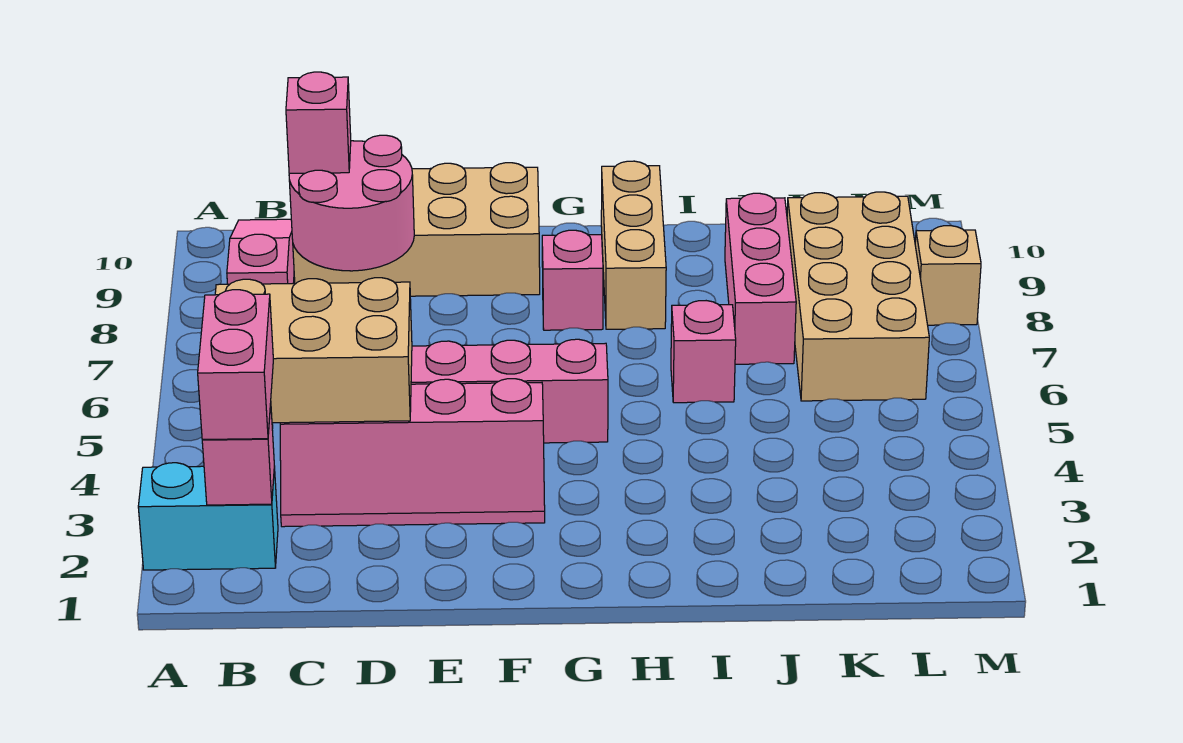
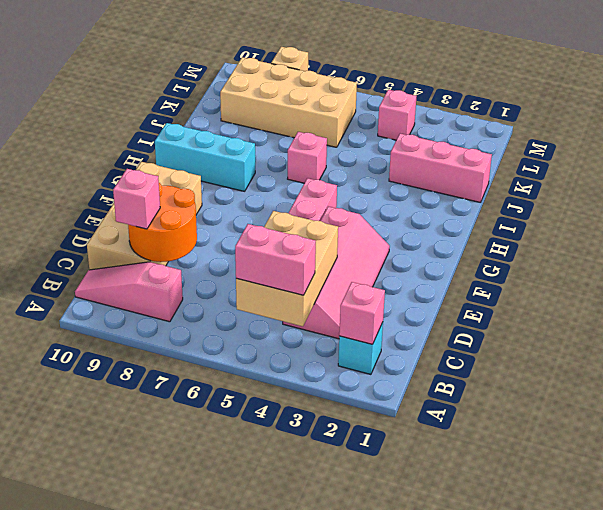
cyan 1x2 brick [138,463,278,570] -> cyan 1x1 brick [338,322,383,374]
pink 1x2 brick [198,290,273,440] -> pink 1x2 brick moved to [235,224,316,295]
pink 2x2 round brick [289,135,414,271] -> orange 2x2 round brick [128,183,197,262]
pink 1x1 brick [542,230,603,330] -> pink 1x1 brick moved to [378,90,416,140]
tan 1x3 brick [601,161,666,329] -> cyan 1x3 brick [155,123,255,191]
pink 1x3 brick [725,193,796,364] -> pink 1x3 brick moved to [389,134,492,203]

